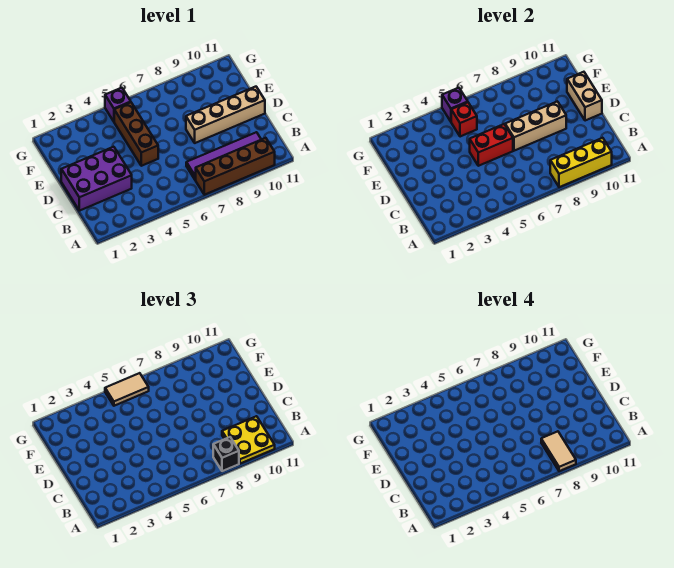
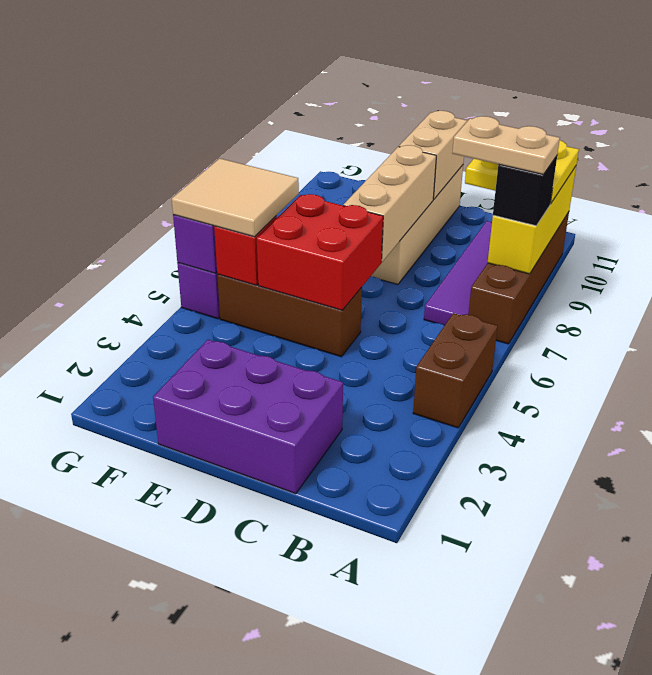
none -> brown 1x2 brick [413,313,498,428]
tan 1x2 tile [541,431,576,471] -> tan 1x2 plate [452,116,560,175]
purple 2x3 brick [61,147,132,211] -> purple 2x3 brick turned to [153,340,343,494]
red 1x2 brick [470,124,513,166] -> red 2x2 brick [257,194,383,310]
tan 1x2 brick [567,72,602,121] -> tan 1x2 brick turned to [399,111,467,199]
tan 1x2 tile [105,373,149,406] -> tan 2x2 tile [172,158,299,237]

